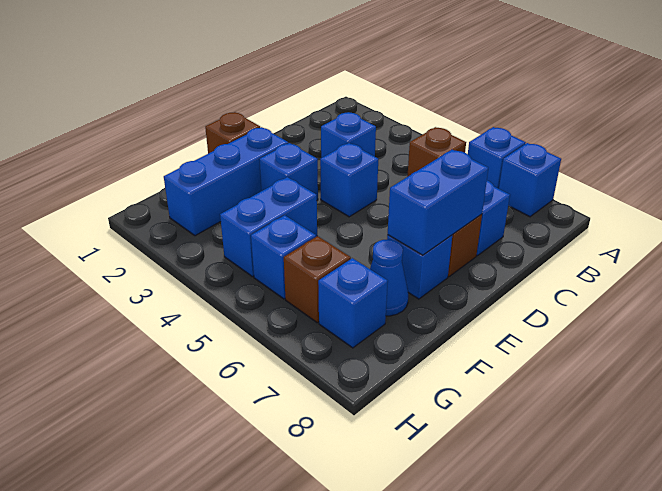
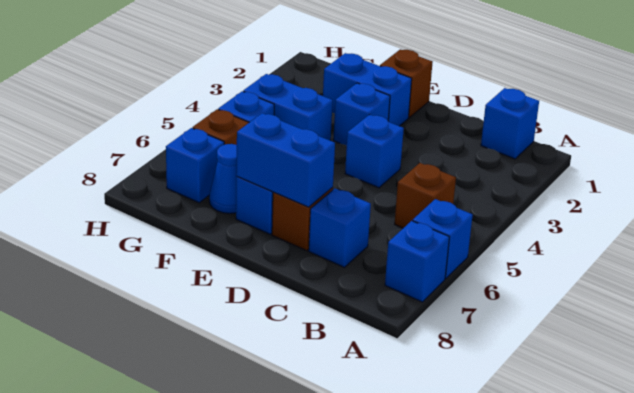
blue 1x1 brick [321,112,376,158] -> blue 1x1 brick moved to [481,88,539,159]
blue 1x3 brick [164,127,288,236] -> blue 1x2 brick [323,53,412,126]

